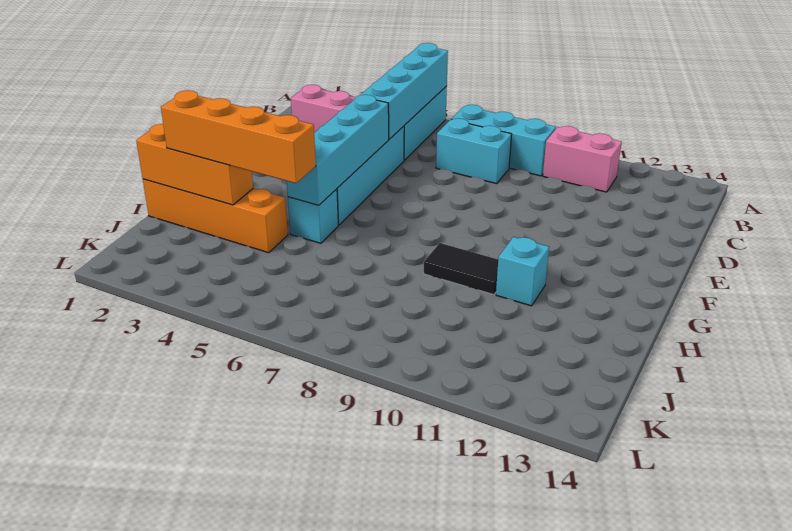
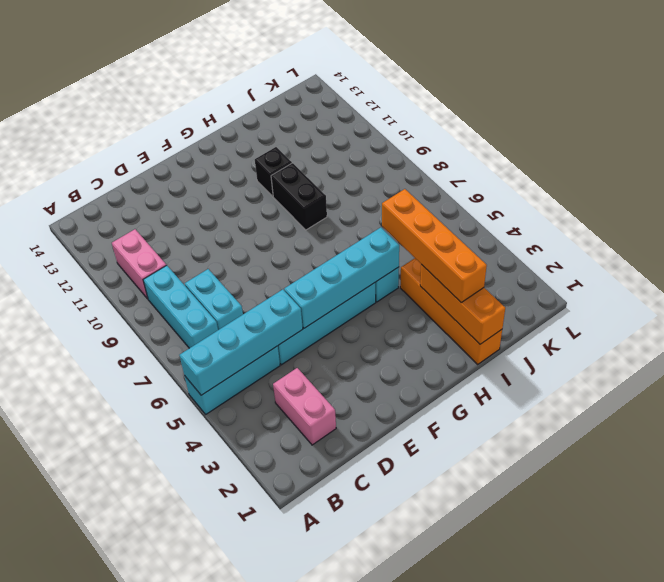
black 1x2 tile [424,243,498,295] -> black 1x2 brick [271,163,327,230]
cyan 1x1 brick [496,237,549,306] -> black 1x1 brick [255,147,292,196]

